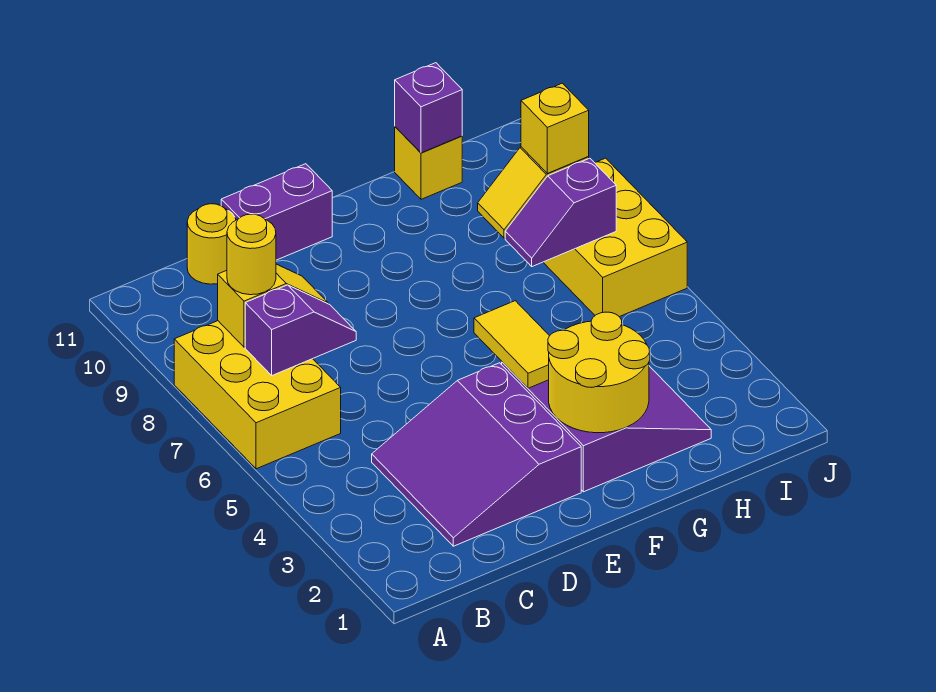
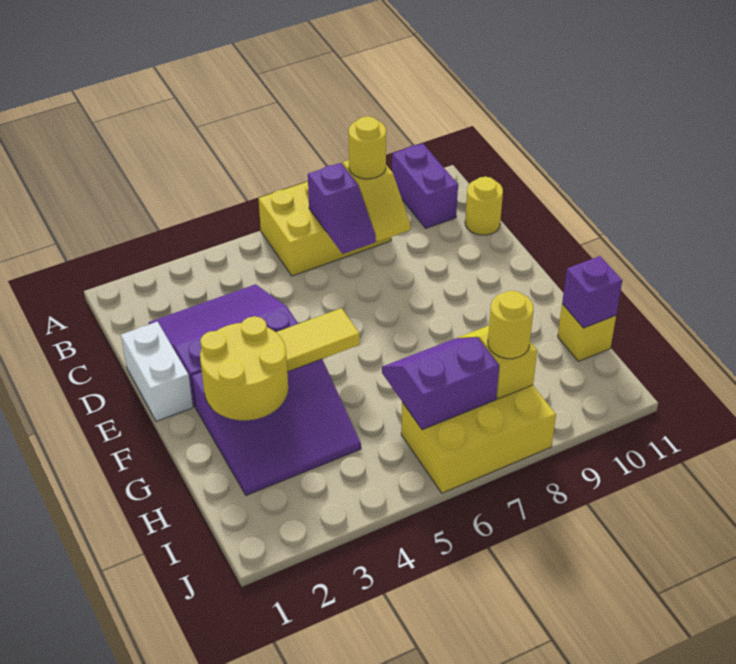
none -> white 1x2 brick [121,322,193,421]
purple 1x2 brick [221,164,332,260] -> purple 1x2 brick moved to [392,143,458,228]
purple 1x2 slope [505,158,616,267] -> purple 2x2 slope [382,337,499,430]
yellow 1x1 brick [521,83,589,173] -> yellow 1x1 round brick [488,291,534,359]

